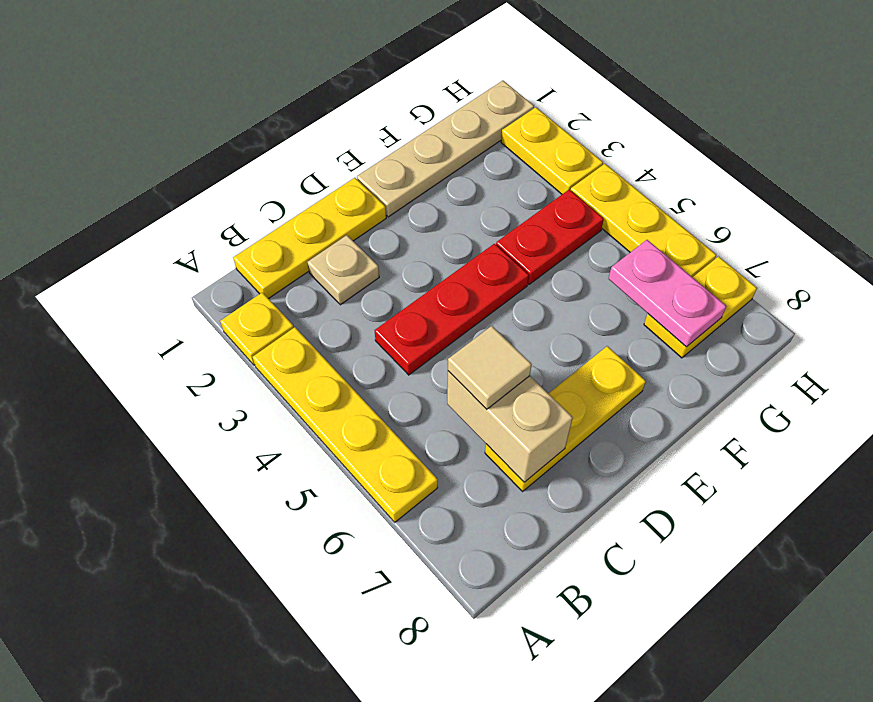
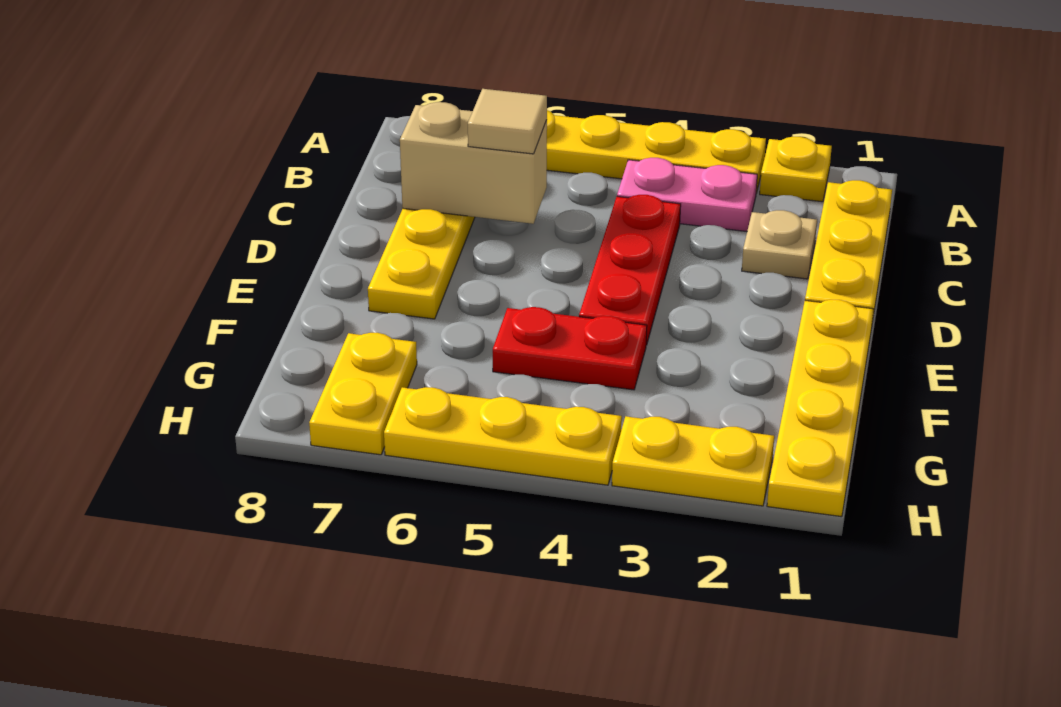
tan 1x4 plate [357,81,534,217] -> yellow 1x4 plate [767,300,873,517]
red 1x2 plate [496,189,604,284] -> red 1x2 plate turned to [493,307,647,390]
pink 1x2 plate [608,240,726,347] -> pink 1x2 plate moved to [617,158,757,231]

